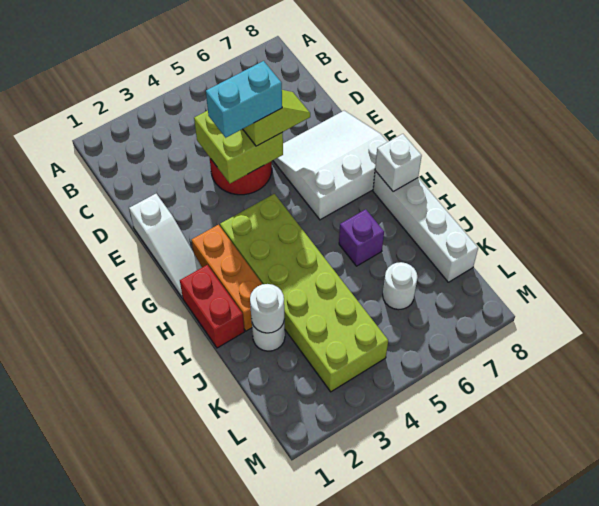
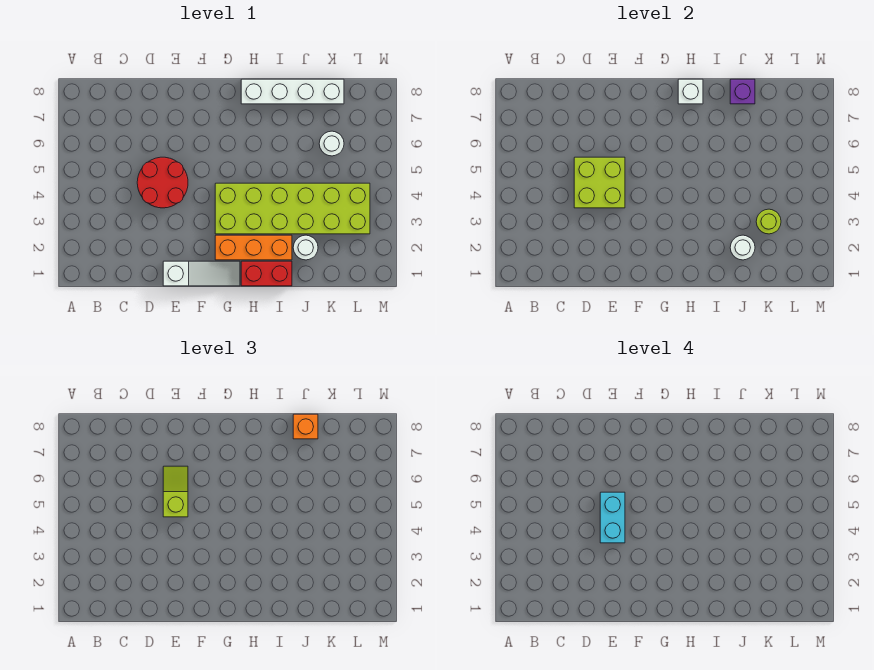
white 3x3 slope [273,111,387,220] -> none
purple 1x1 brick [339,209,384,266] -> purple 1x1 brick moved to [730,79,755,104]
none -> orange 1x1 brick [293,414,318,439]
none -> lime 1x1 round brick [756,209,781,234]

